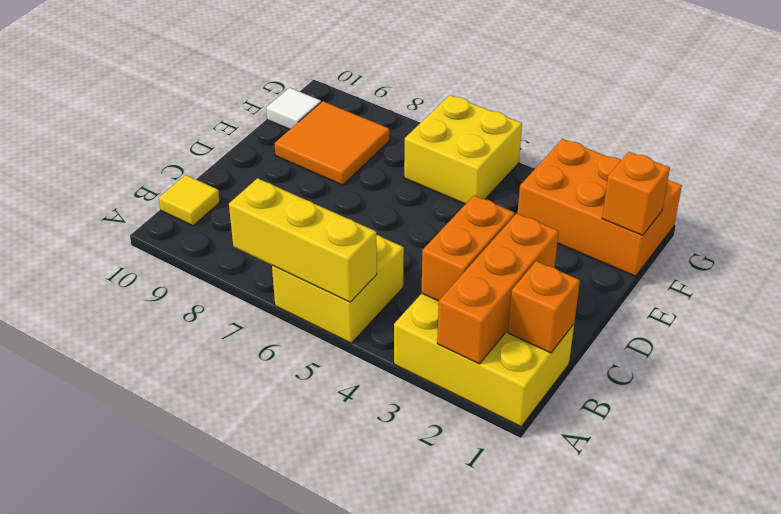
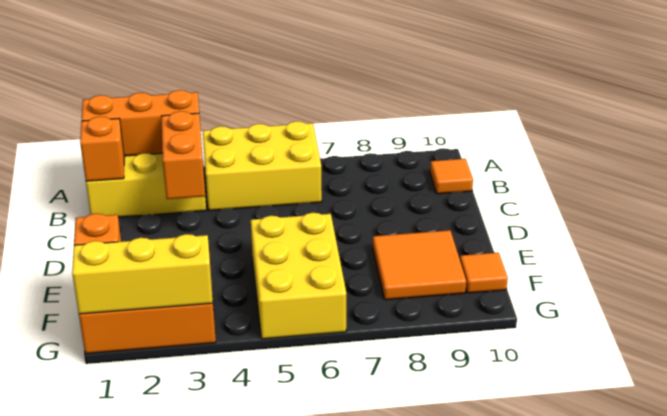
orange 1x3 brick [437,213,559,364] -> orange 1x3 brick turned to [82,90,201,156]
yellow 2x2 brick [272,235,404,343] -> yellow 2x3 brick [203,121,322,210]
yellow 1x3 brick [229,178,377,302] -> yellow 1x3 brick moved to [72,234,213,314]
yellow 1x1 tile [159,175,220,226] -> orange 1x1 tile [430,159,473,194]
yellow 2x2 brick [404,95,522,204] -> yellow 2x3 brick [251,213,346,339]
white 1x1 tile [266,88,321,129] -> orange 1x1 tile [460,253,508,293]

